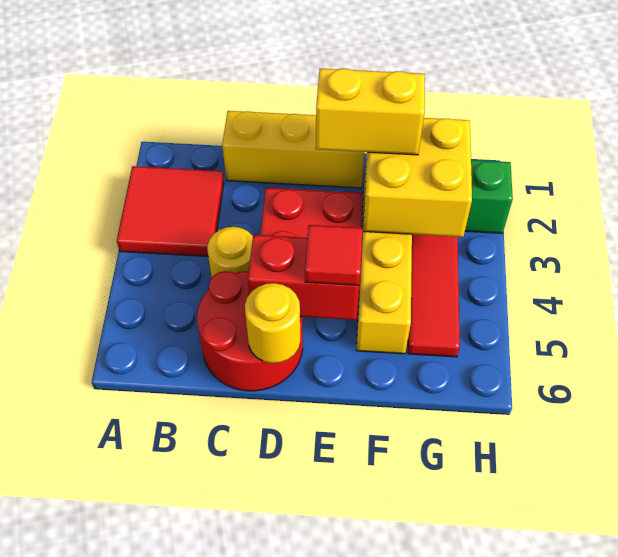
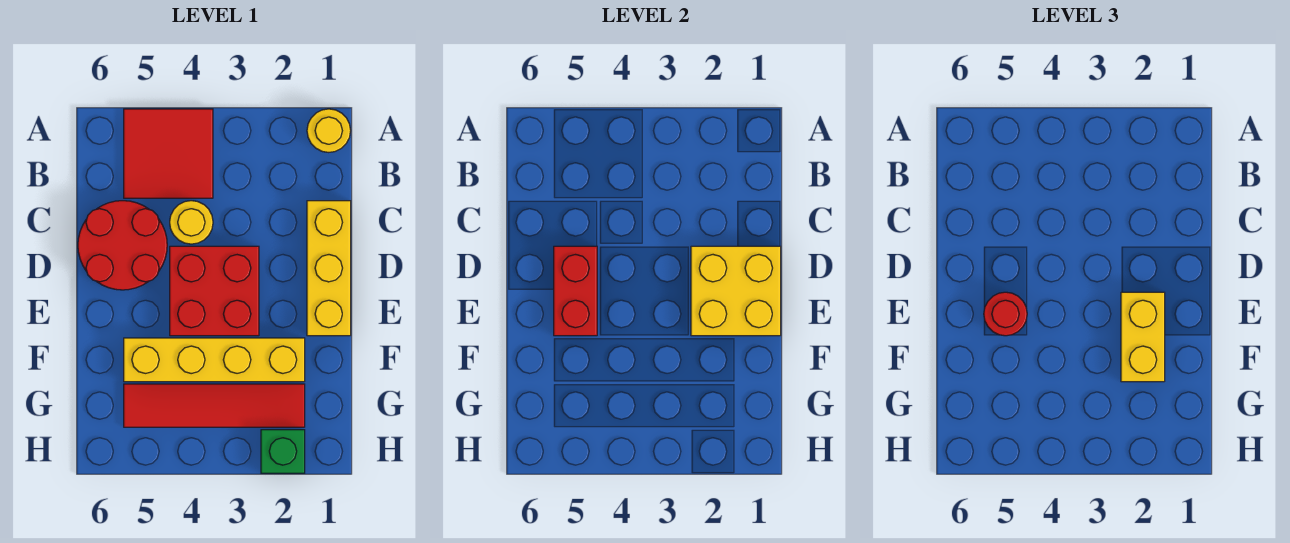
red 2x2 tile [117,166,224,256] -> red 2x2 tile moved to [124,109,213,198]
yellow 1x1 round brick [245,283,300,363] -> yellow 1x1 round brick moved to [307,109,351,152]
red 1x1 tile [305,225,363,285] -> red 1x1 round brick [984,292,1027,336]
yellow 2x2 brick [363,118,472,237] -> yellow 2x2 brick moved to [691,246,781,336]

